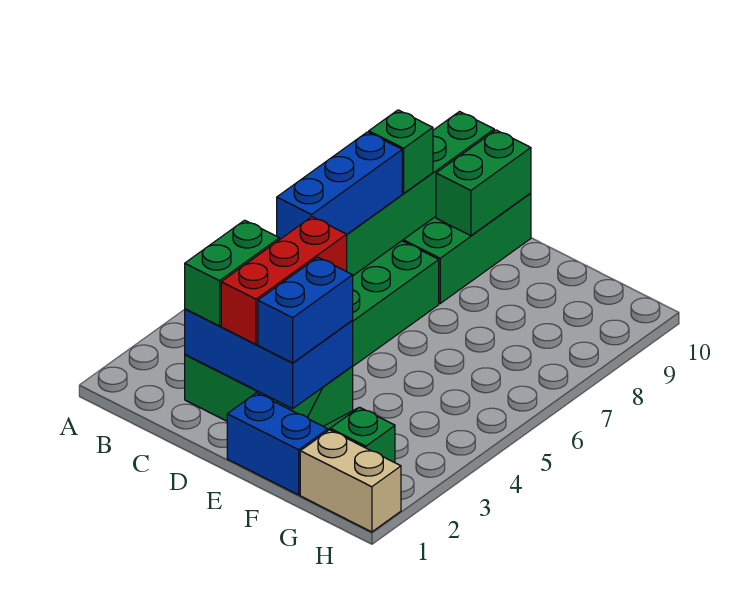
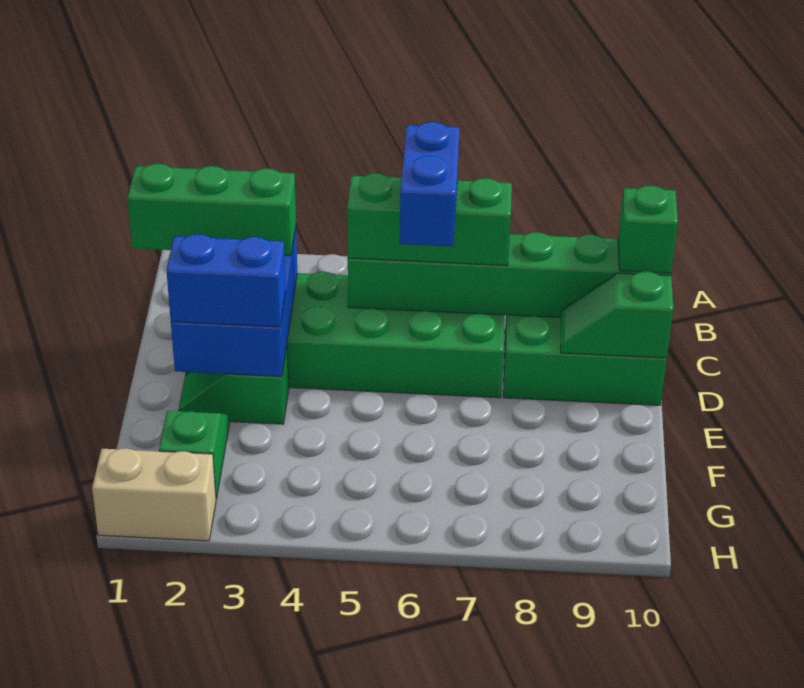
green 1x2 brick [185,220,279,326] -> green 1x3 brick [127,163,296,256]
blue 1x3 brick [277,132,402,240] -> green 1x3 brick [347,173,512,266]
green 1x1 brick [369,110,433,193] -> green 1x1 brick moved to [618,185,678,273]
red 1x3 brick [221,217,347,344] -> none
green 1x2 brick [436,130,531,236] -> green 1x2 slope [561,271,674,358]
blue 1x2 brick [227,393,328,495] -> blue 1x2 brick moved to [400,122,459,246]
tan 1x2 brick [300,430,401,532] -> tan 1x2 brick turned to [92,448,216,541]

